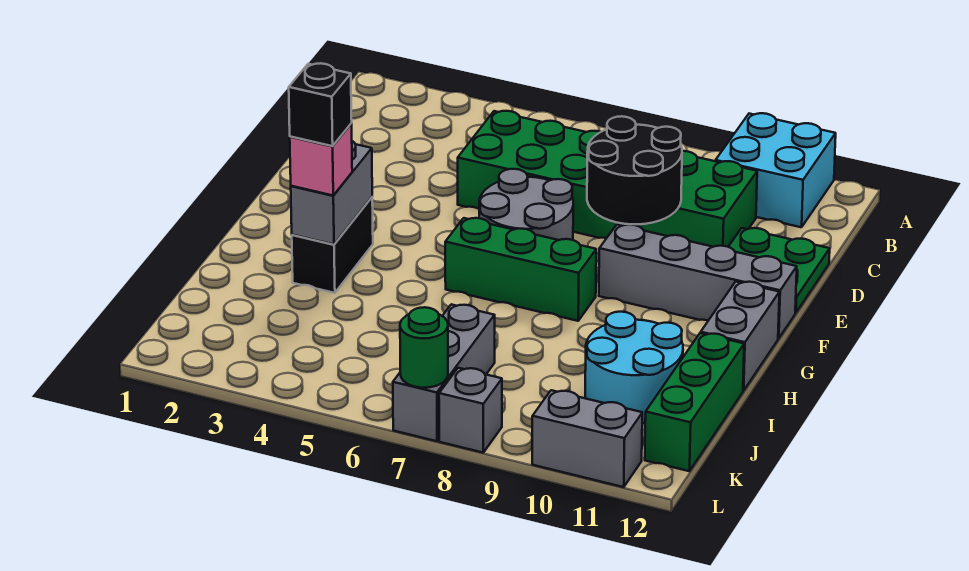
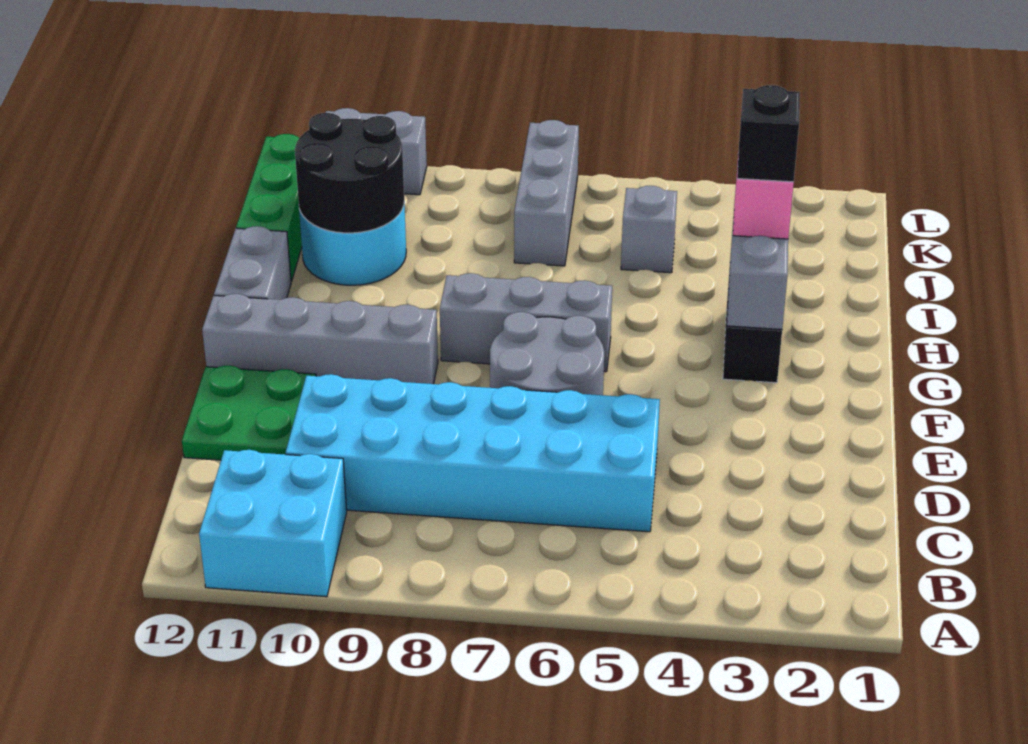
green 2x6 brick [458,111,757,247] -> cyan 2x6 brick [286,374,660,532]
black 2x2 round brick [587,116,682,224] -> black 2x2 round brick moved to [295,113,404,233]
green 1x3 brick [445,218,596,321] -> grey 1x3 brick [440,273,612,372]
green 1x1 round brick [400,307,448,388] -> none
grey 1x1 brick [439,368,502,453] -> grey 1x1 brick moved to [621,186,677,273]

